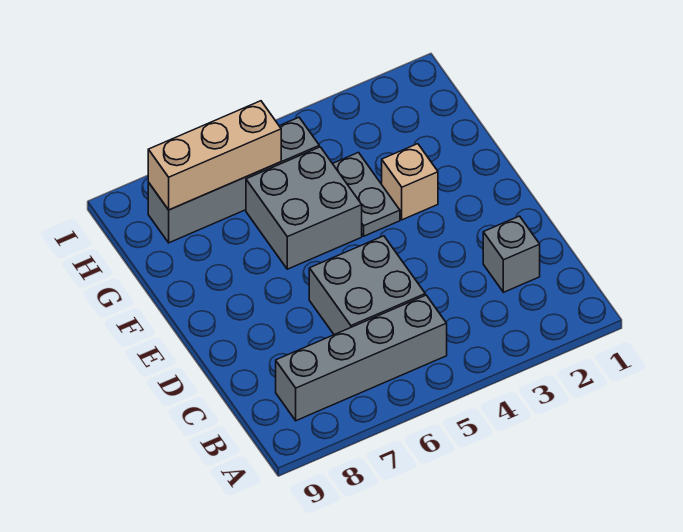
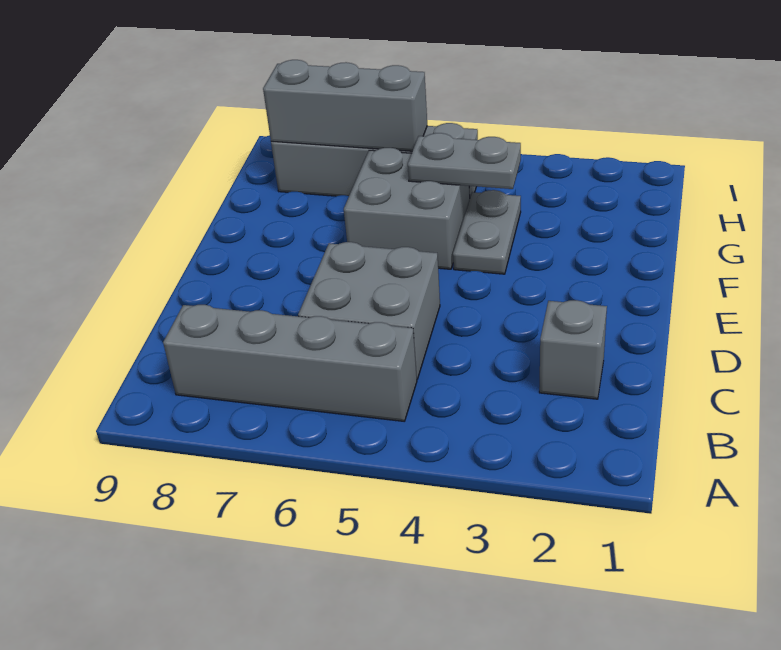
tan 1x1 brick [382,144,438,220] -> none
none -> grey 1x2 plate [408,133,521,189]
tan 1x3 brick [148,101,281,210] -> grey 1x3 brick [263,60,427,151]

